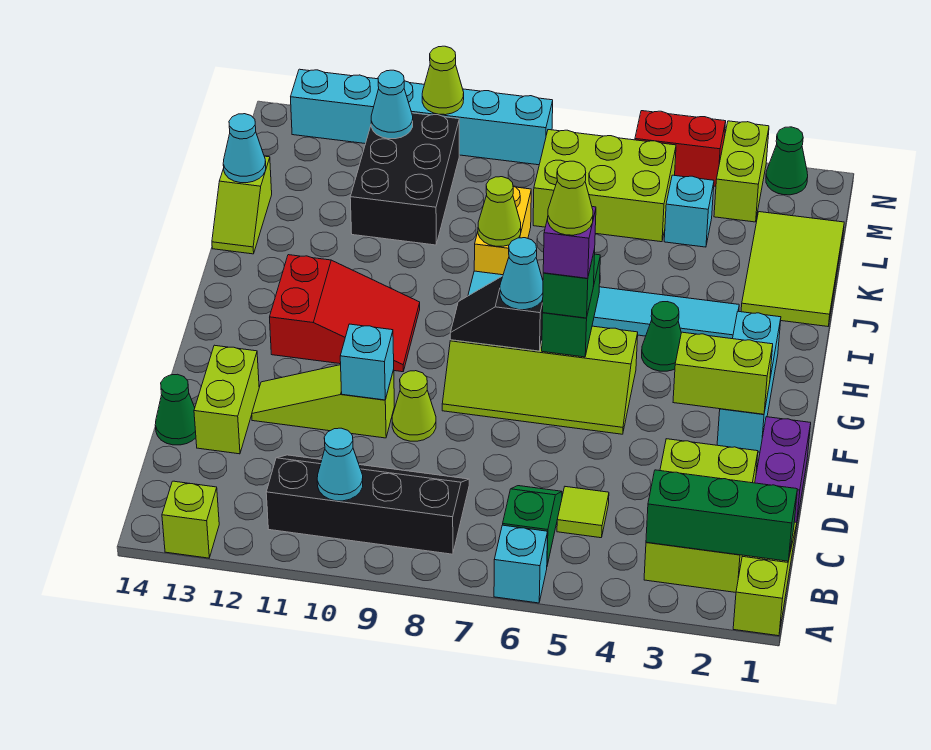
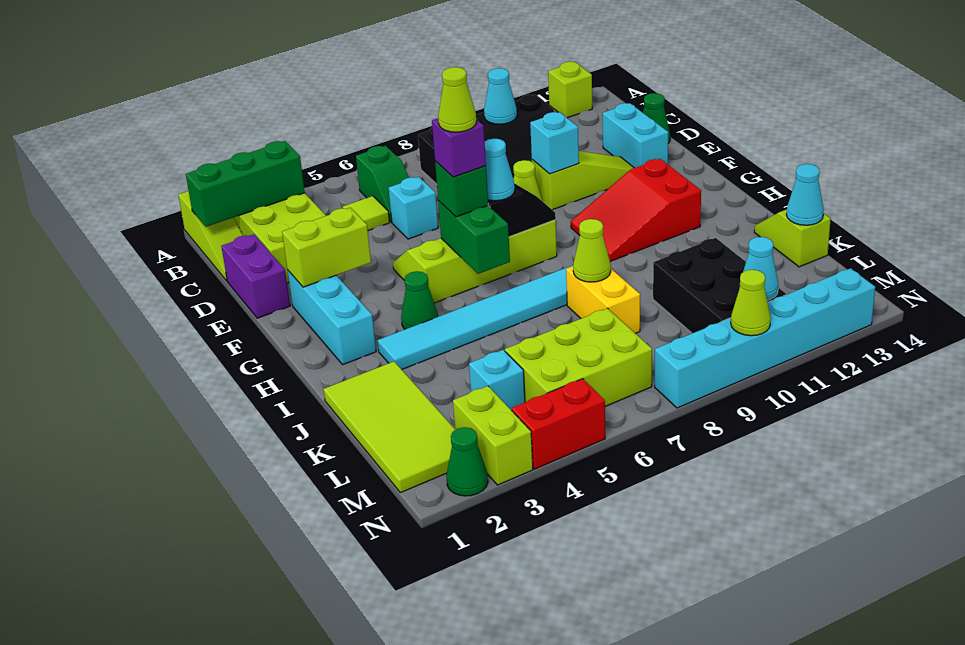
cyan 1x1 brick [494,525,548,603] -> cyan 1x1 brick moved to [389,177,438,239]
lime 1x2 brick [194,345,259,454] -> cyan 1x2 brick [603,103,668,168]
lime 2x3 tile [741,212,844,326] -> lime 2x4 tile [324,362,455,493]

